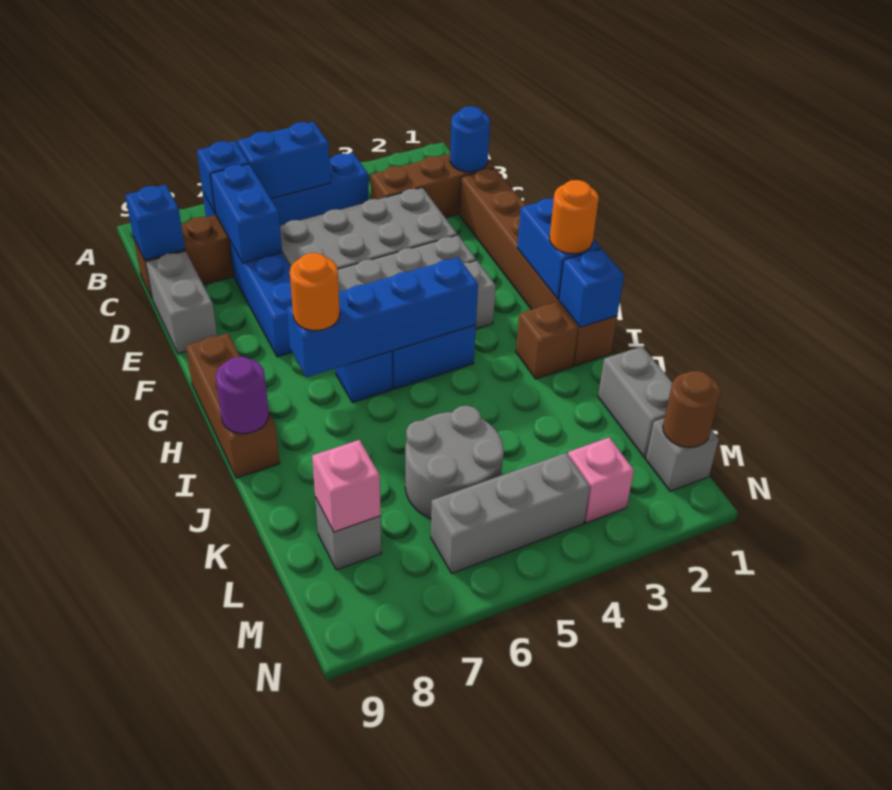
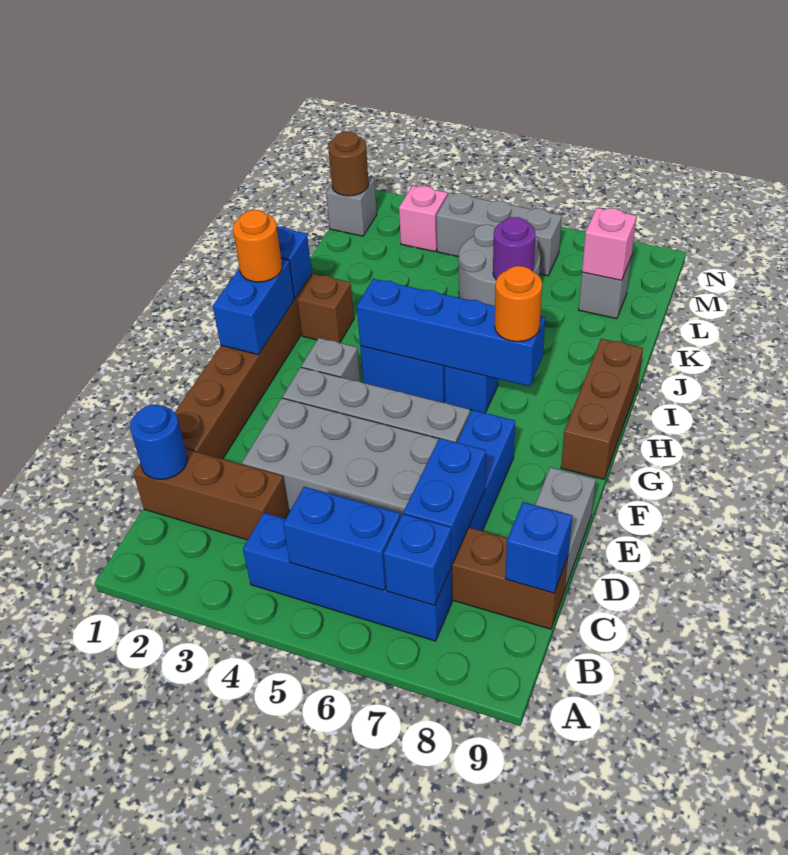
purple 1x1 round brick [215,357,269,434] -> purple 1x1 round brick moved to [493,217,535,279]
grey 1x2 brick [598,346,672,458] -> none

